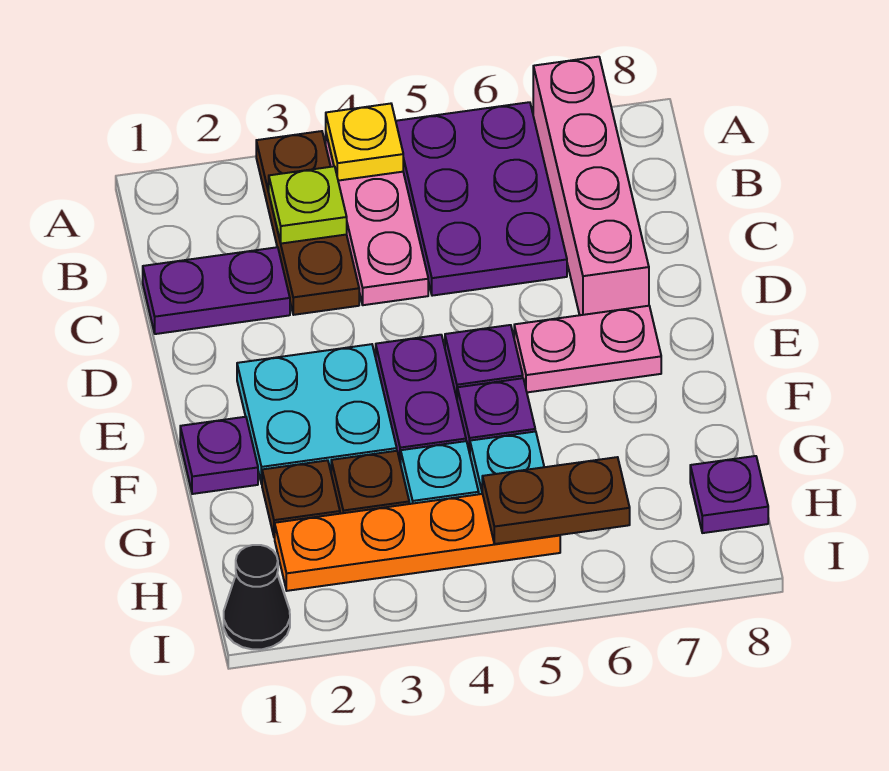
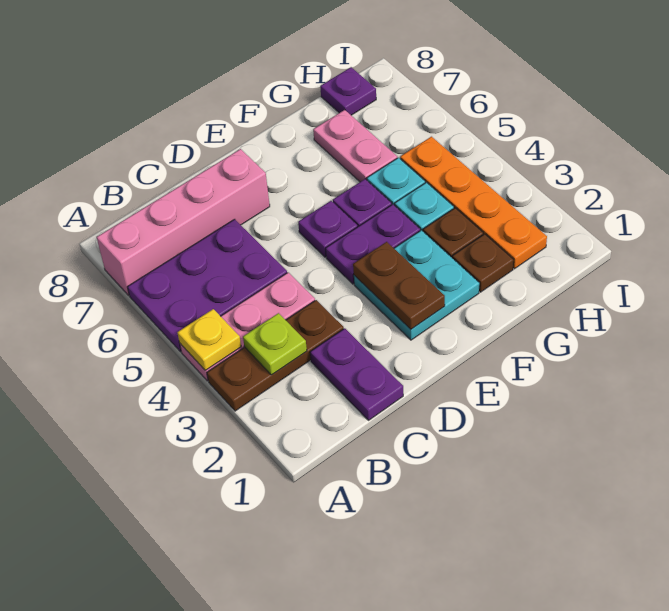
pink 1x2 plate [514,306,661,392] -> pink 1x2 plate moved to [313,110,397,182]
purple 1x1 plate [180,417,258,494] -> none
brown 1x2 plate [482,457,630,544] -> brown 1x2 plate moved to [353,242,445,329]
black 1x1 cone [224,545,290,649] -> none

